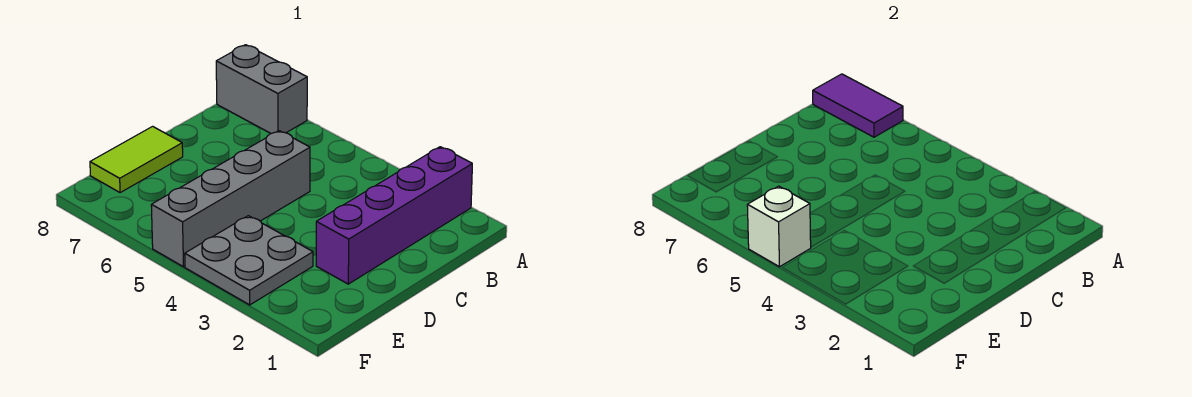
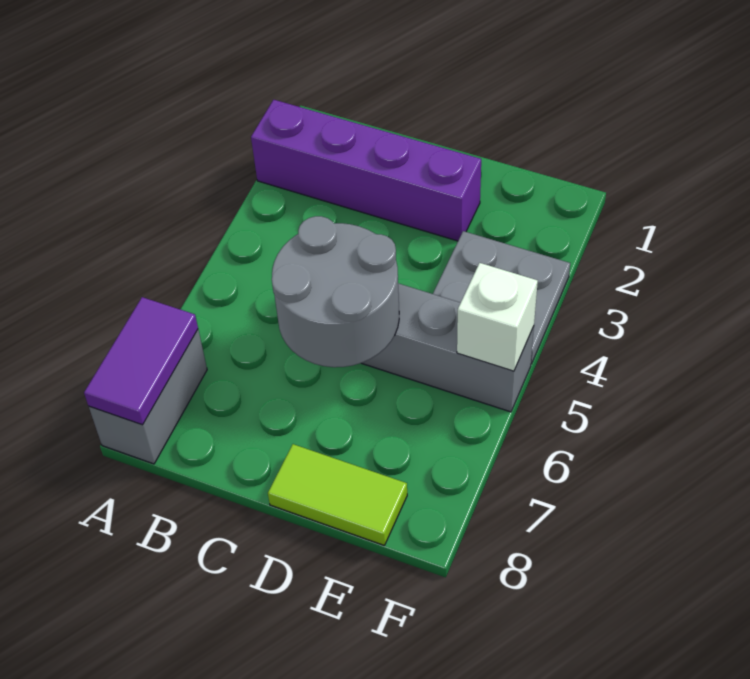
none -> grey 2x2 round brick [272,216,399,367]

